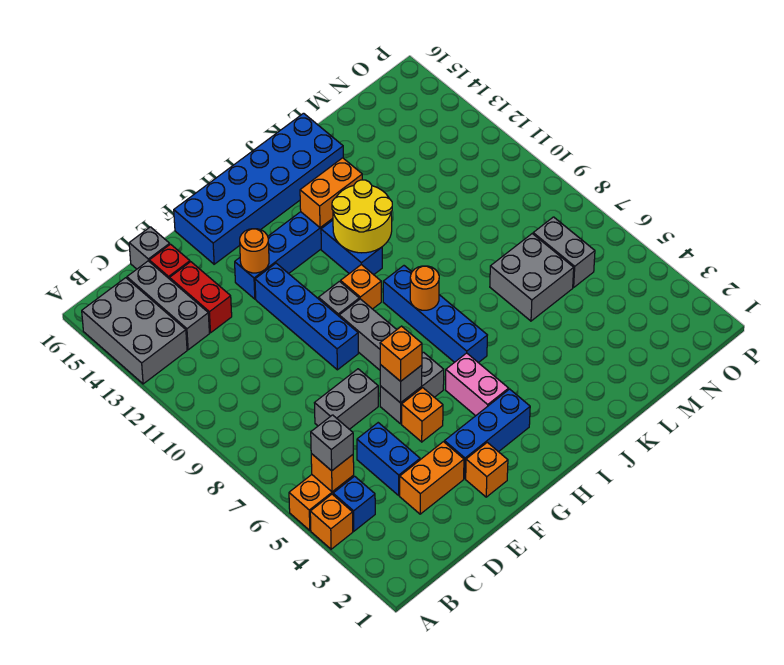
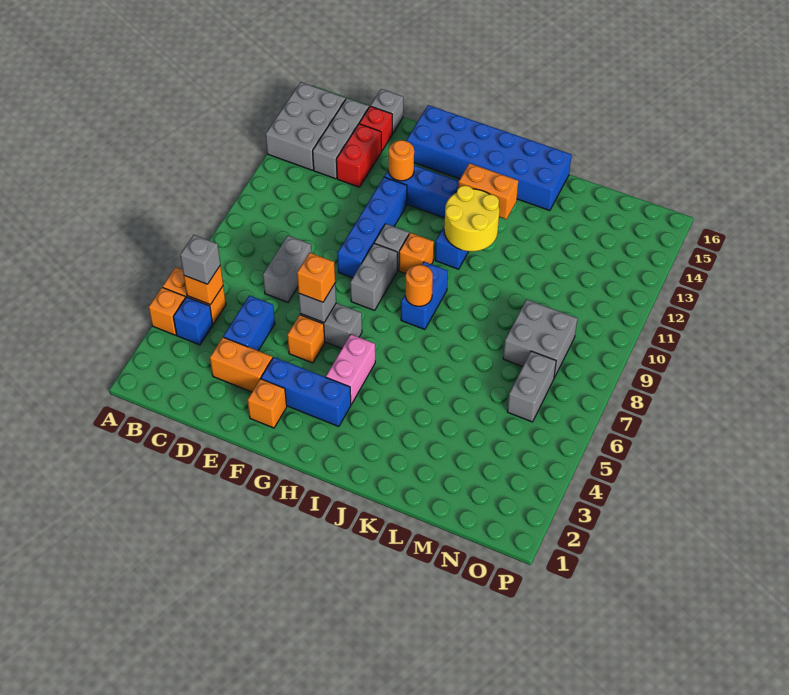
grey 1x2 brick [315,369,378,429] -> grey 1x2 brick turned to [263,236,311,302]
blue 1x4 brick [383,266,487,363] -> blue 1x2 brick [401,262,448,330]
grey 2x2 brick [490,234,574,321] -> grey 2x2 brick moved to [503,299,577,378]

